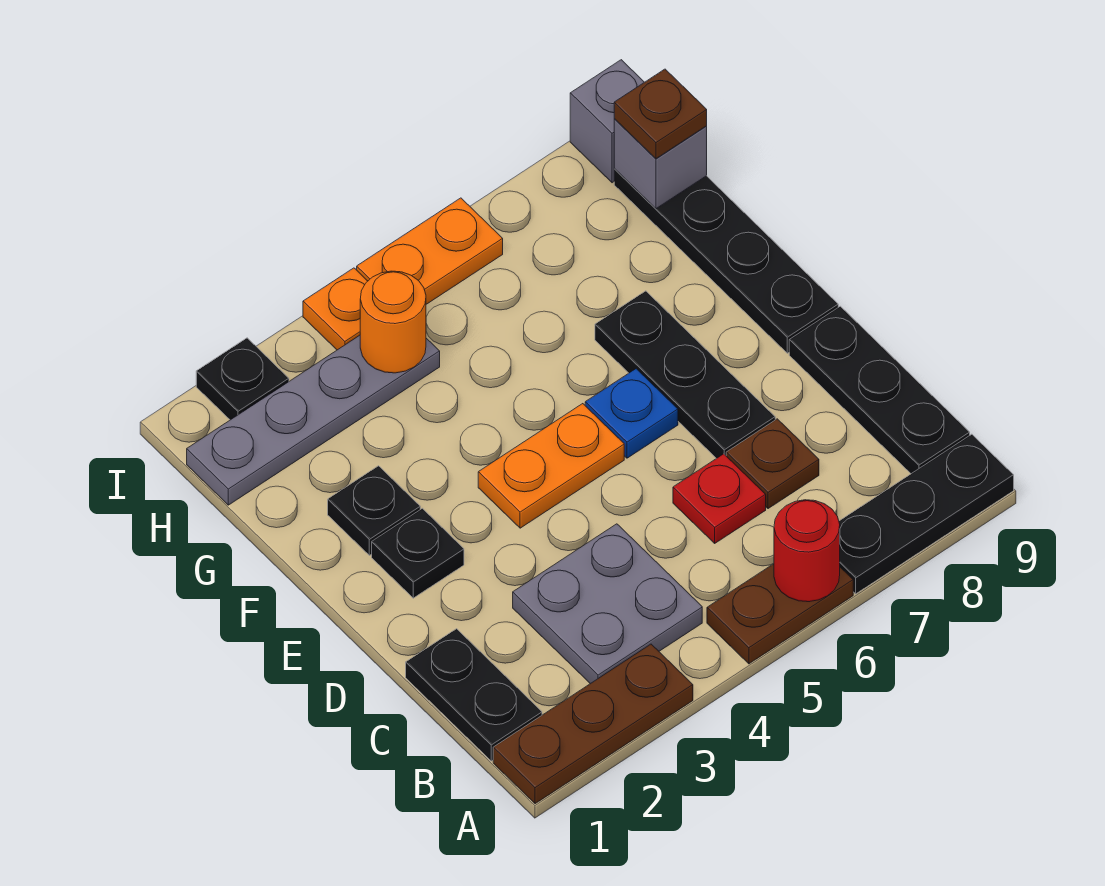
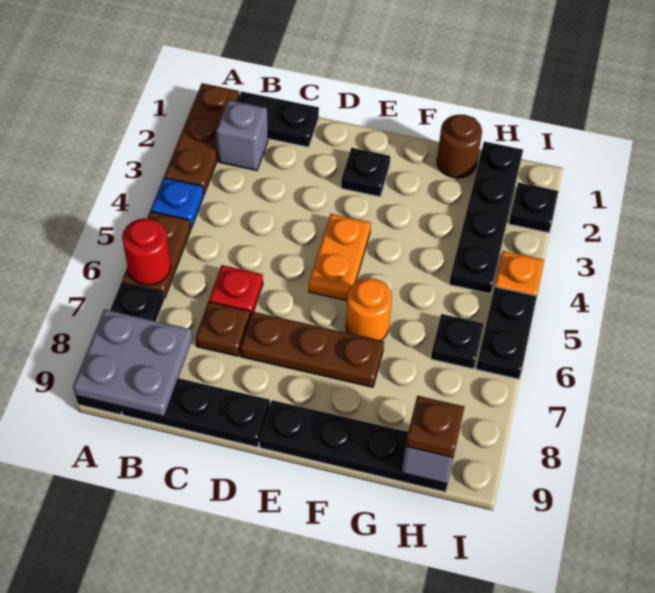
grey 2x2 plate [513,524,702,684] -> grey 2x2 plate moved to [73,309,192,417]
black 1x3 plate [595,291,775,459] -> brown 1x3 plate [240,312,384,387]
blue 1x1 plate [585,369,678,458] -> blue 1x1 plate moved to [151,178,204,228]
black 1x1 plate [328,466,420,555] -> black 1x1 plate moved to [431,314,484,369]
none -> brown 1x1 round brick [437,115,482,178]
grey 1x4 plate [187,335,440,505] -> black 1x4 plate [449,142,523,294]
orange 1x1 round brick [360,271,426,373] -> orange 1x1 round brick moved to [346,278,392,340]
orange 1x2 plate [357,198,503,304] -> black 1x2 plate [476,287,537,379]
grey 1x1 brick [570,60,644,183] -> grey 1x1 brick moved to [216,100,268,171]

